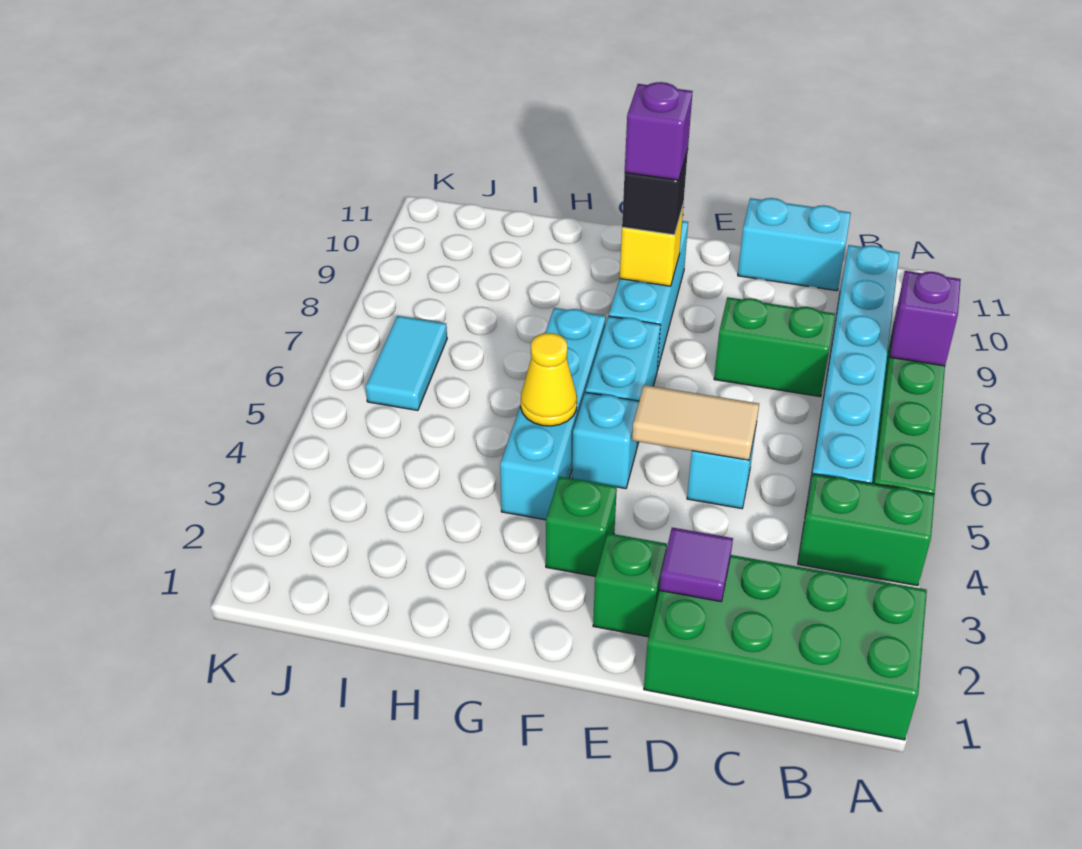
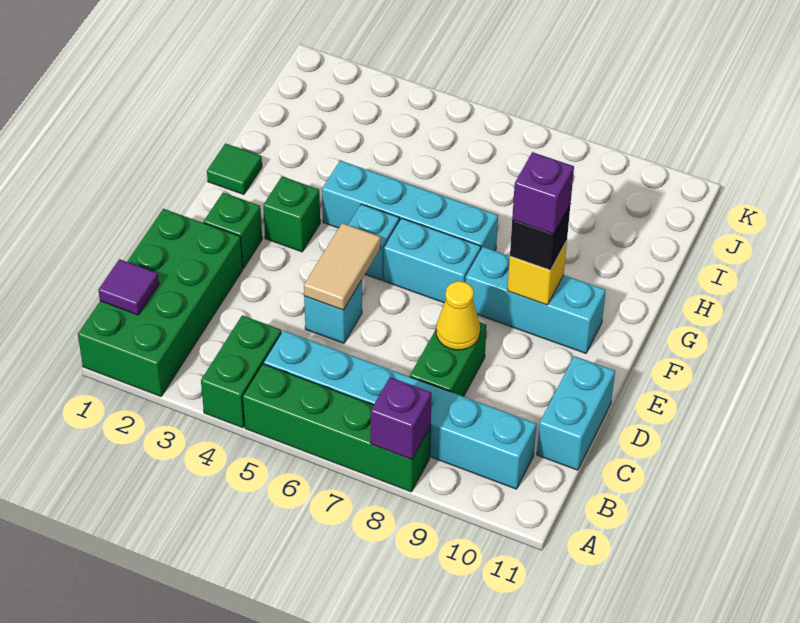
purple 1x1 tile [659,528,733,602] -> purple 1x1 tile moved to [98,259,159,315]
none -> green 1x1 tile [207,144,262,194]
yellow 1x1 cone [521,333,577,426] -> yellow 1x1 cone moved to [436,281,480,350]
cyan 1x2 tile [366,316,447,410] -> none

